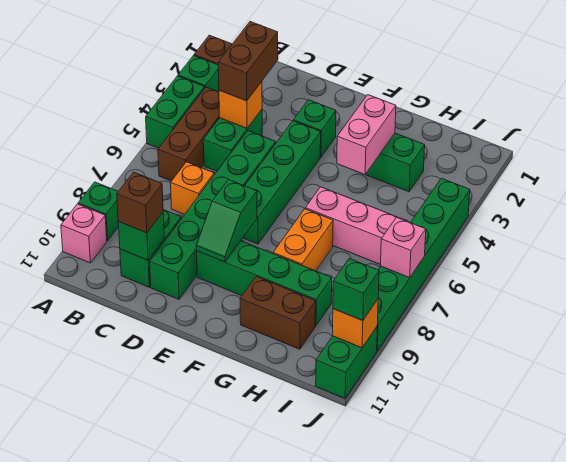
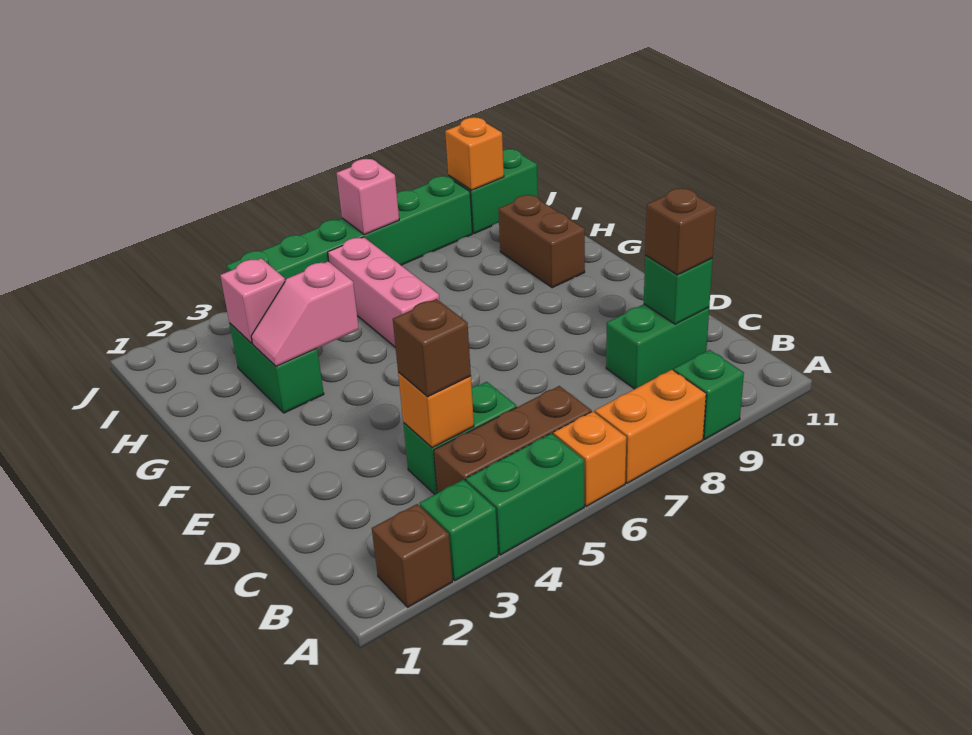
pink 1x1 brick [61,204,107,263] -> pink 1x1 brick moved to [220,258,285,343]
brown 1x2 brick [218,22,278,101] -> brown 1x1 brick [393,299,471,397]
orange 1x1 brick [171,162,214,215] -> orange 1x1 brick moved to [553,411,626,506]
green 1x6 brick [150,131,276,299] -> none
green 1x1 brick [294,100,336,157] -> none
green 1x4 brick [243,121,321,244] -> none
green 1x2 slope [196,180,257,262] -> none
green 1x4 brick [196,241,332,326] -> none
pink 1x2 brick [337,95,396,174] -> pink 1x2 slope [251,262,359,366]
orange 1x2 brick [273,209,333,271] -> orange 1x2 brick moved to [595,370,706,483]
green 1x1 brick [333,259,379,321] -> none

